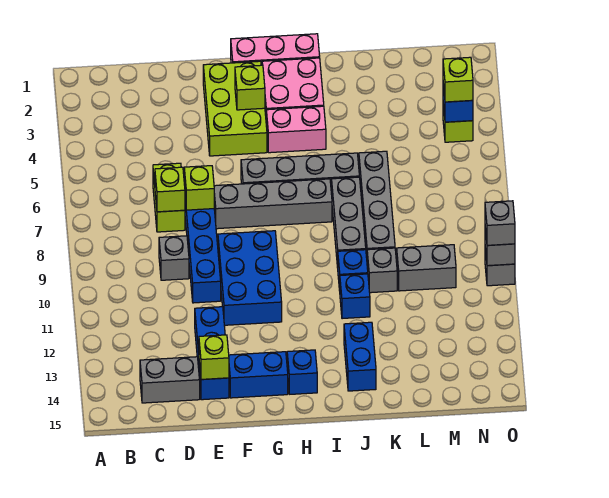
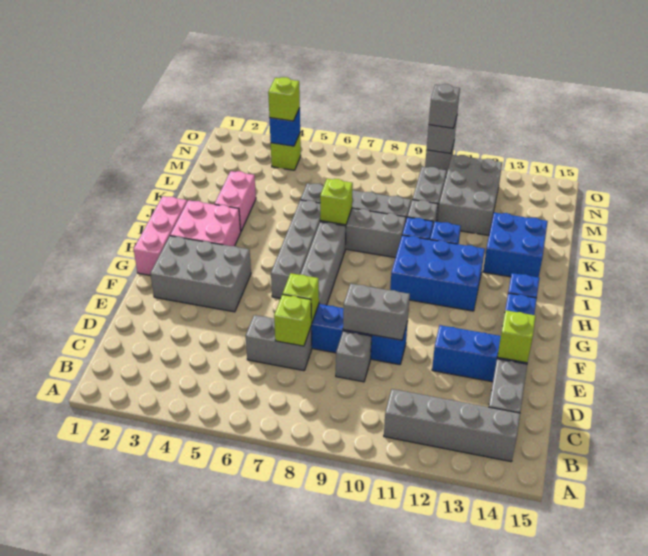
none -> grey 1x4 brick [384,389,520,462]
lime 1x2 brick [153,163,185,232] -> grey 1x2 brick [246,315,312,371]
none -> grey 1x2 brick [343,284,410,340]
lime 2x3 brick [203,61,267,156] -> grey 2x3 brick [150,236,251,312]
blue 2x3 brick [218,231,282,325] -> blue 2x3 brick moved to [390,235,485,311]
lime 1x1 brick [235,65,265,110] -> lime 1x1 brick moved to [320,179,353,225]
pink 1x2 brick [266,106,326,153] -> pink 1x2 brick moved to [215,171,256,231]
blue 1x2 brick [344,322,376,391] -> blue 2x2 brick [483,213,548,277]
none -> grey 2x3 brick [437,155,502,236]

